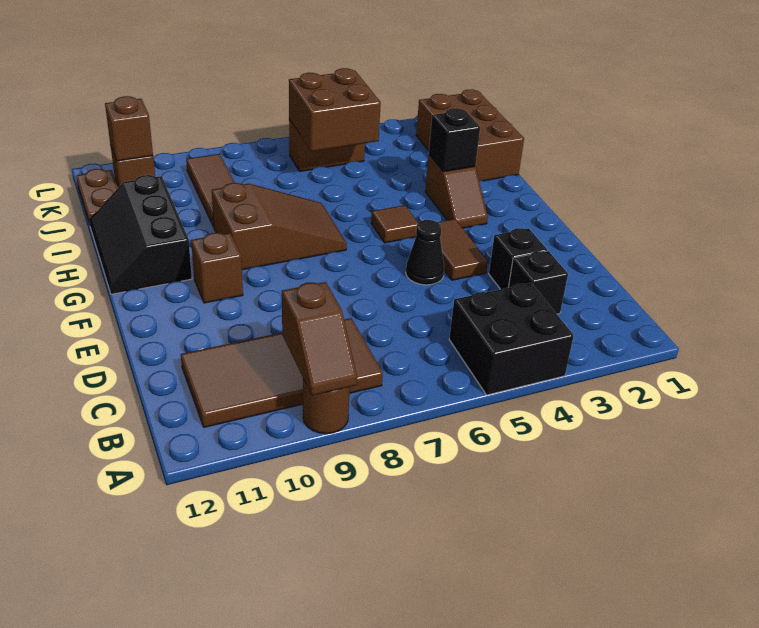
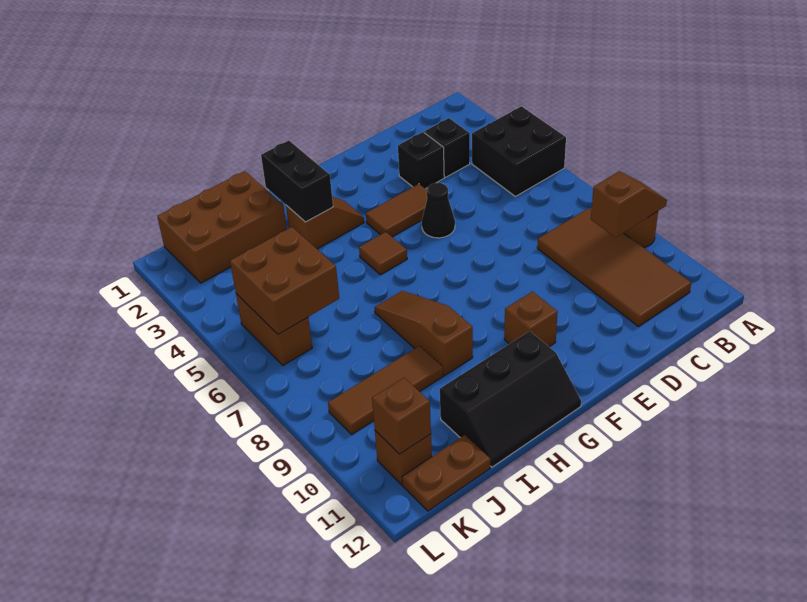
brown 2x3 slope [212,183,347,270] -> brown 1x3 slope [375,291,473,375]
black 1x1 brick [429,108,480,172] -> black 1x2 brick [261,141,333,222]

